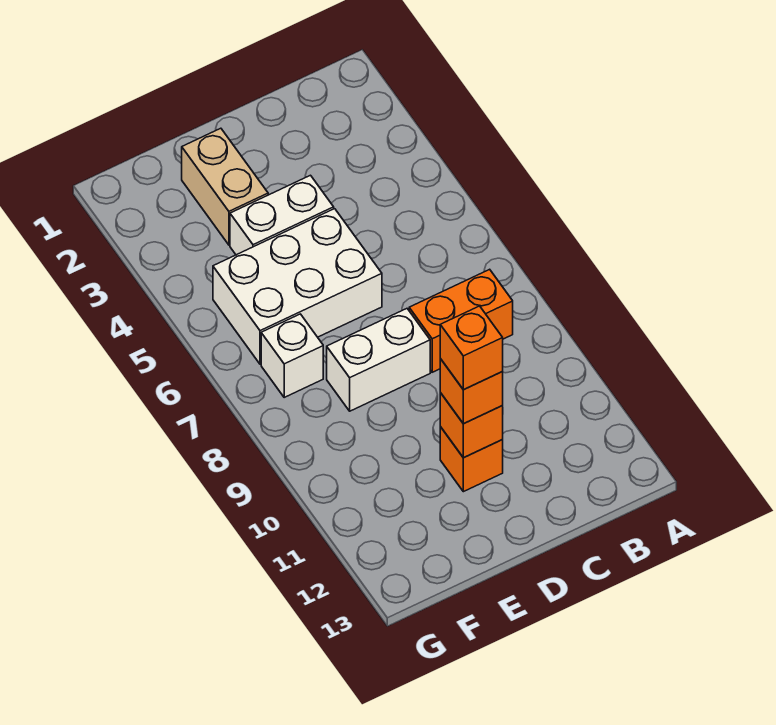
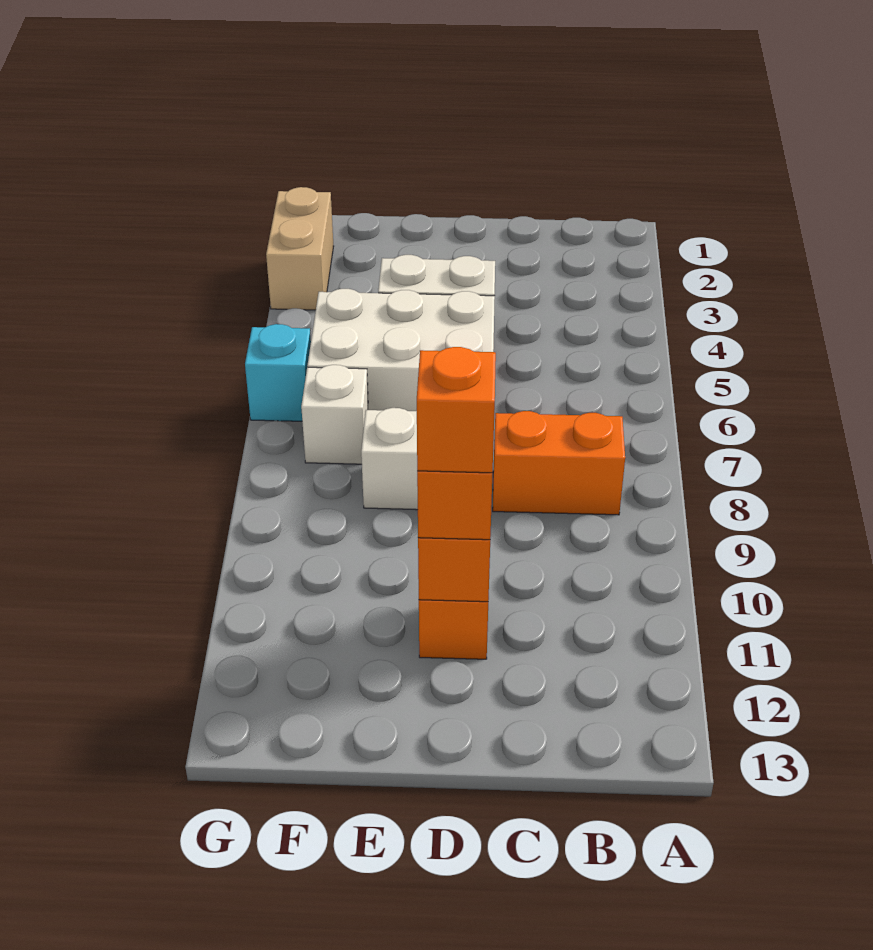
tan 1x2 brick [182,128,268,245] -> tan 1x2 brick moved to [266,187,334,310]
none -> cyan 1x1 brick [245,324,311,421]

